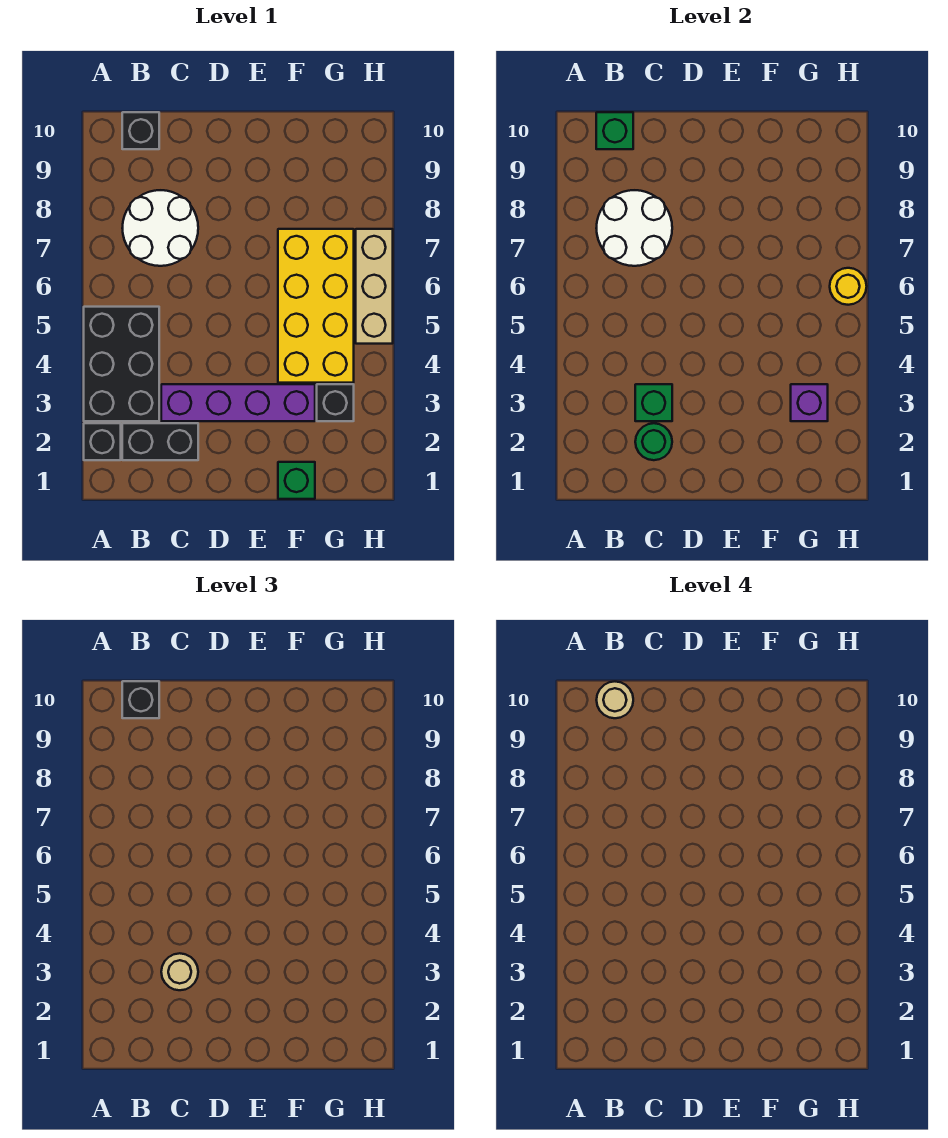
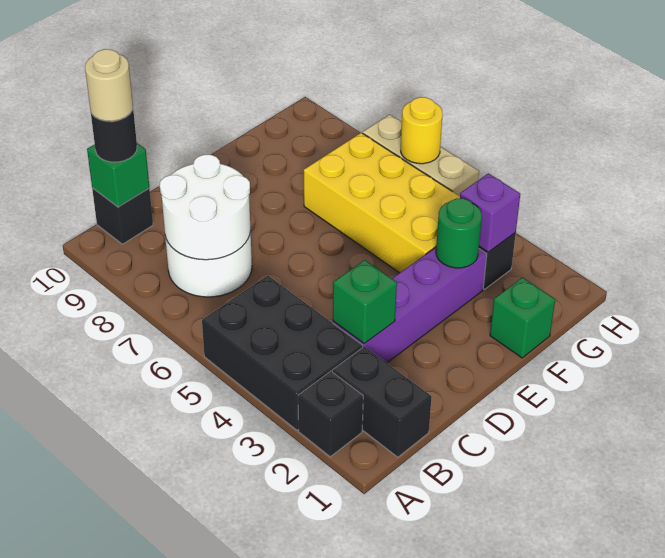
black 1x2 brick [122,423,198,460] -> black 1x2 brick turned to [332,347,432,457]
black 1x1 brick [122,681,159,718] -> black 1x1 round brick [91,110,137,162]
green 1x1 round brick [635,423,672,460] -> green 1x1 round brick moved to [436,198,482,268]
tan 1x1 round brick [161,953,198,990] -> none

